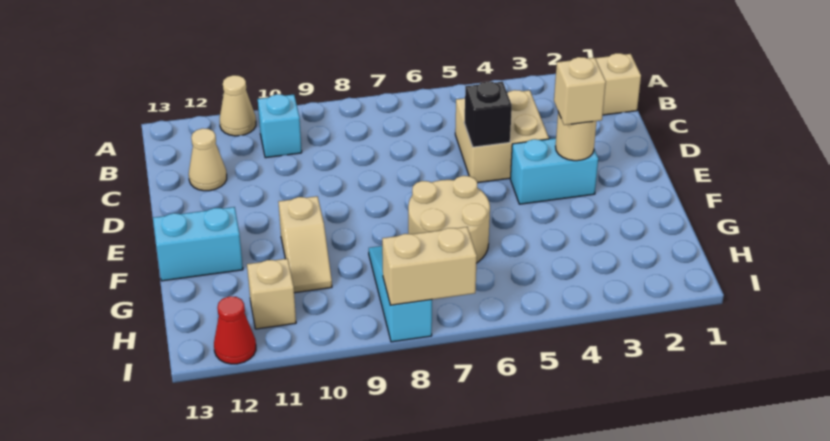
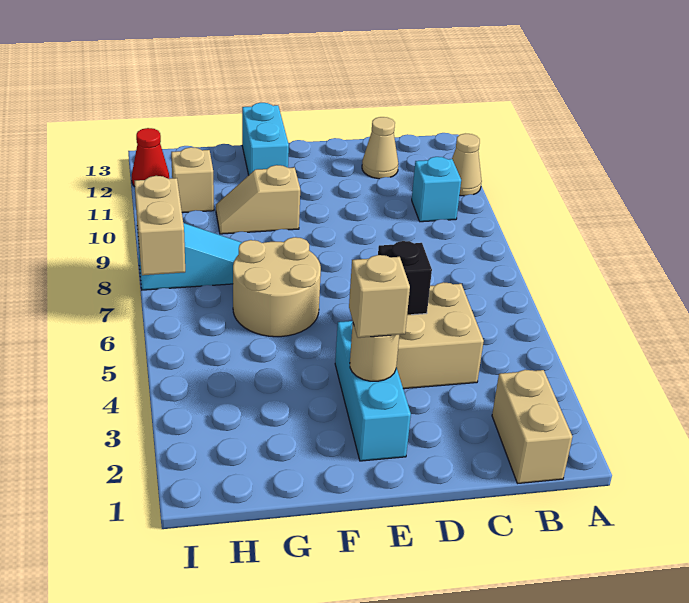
cyan 1x2 brick [510,138,598,204] -> cyan 1x3 brick [335,321,411,461]

